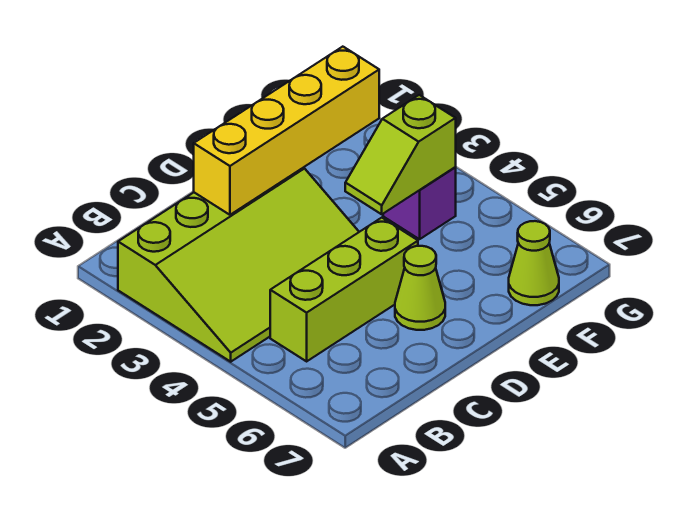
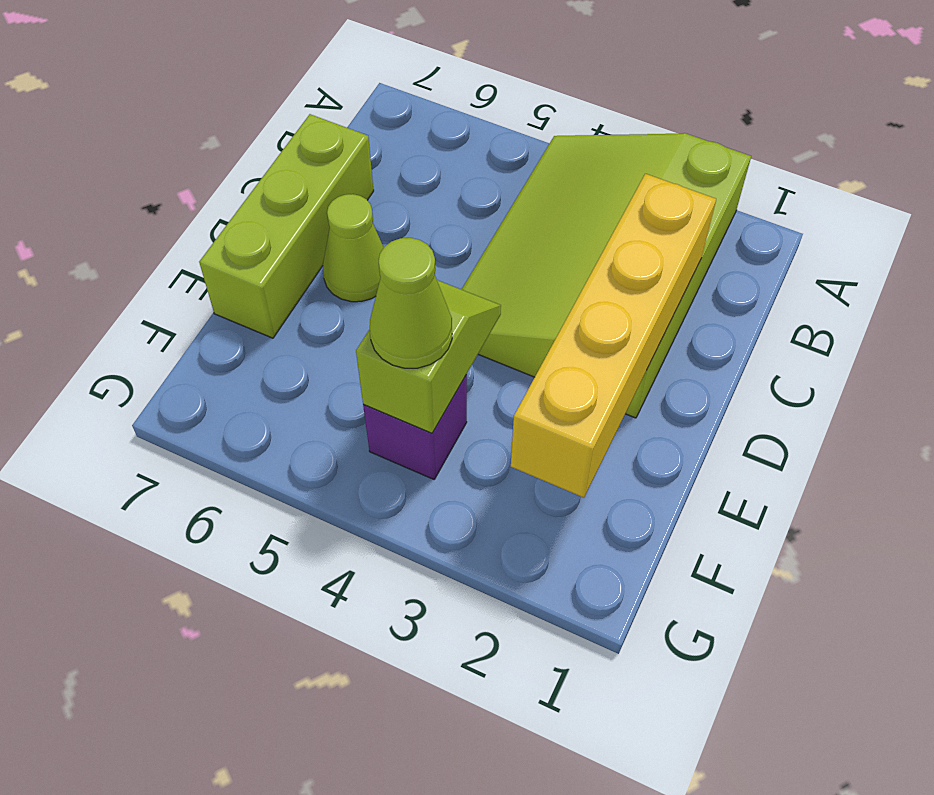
lime 1x3 brick [270,218,418,361] -> lime 1x3 brick moved to [199,114,374,338]
lime 1x1 cone [509,221,559,305] -> lime 1x1 cone moved to [370,238,452,368]

